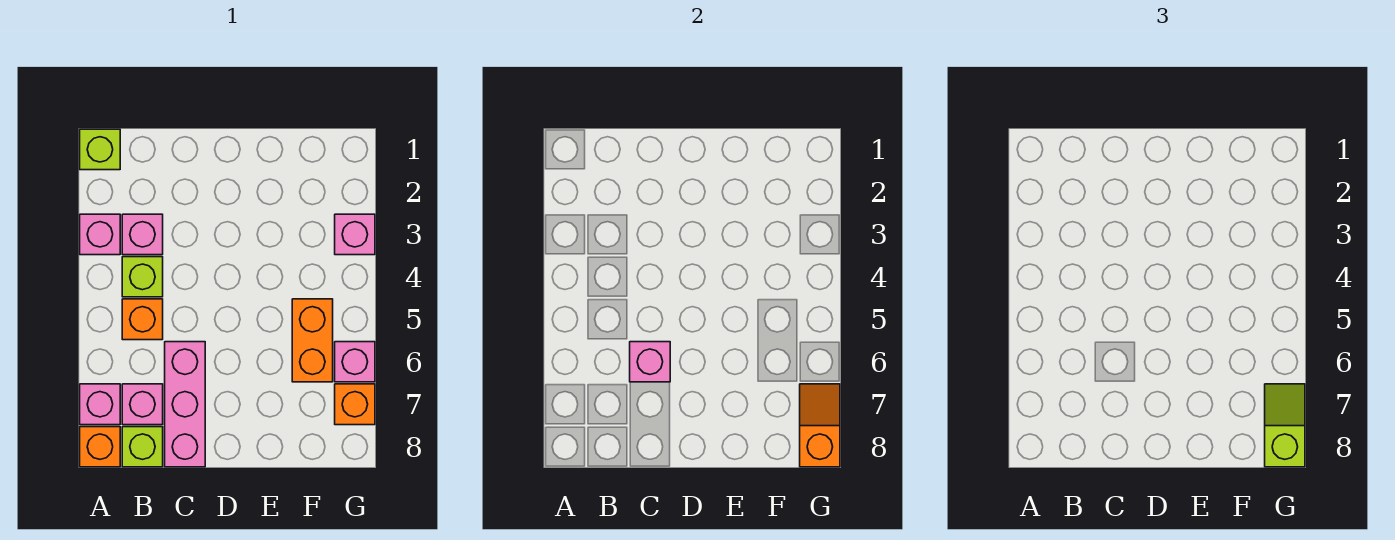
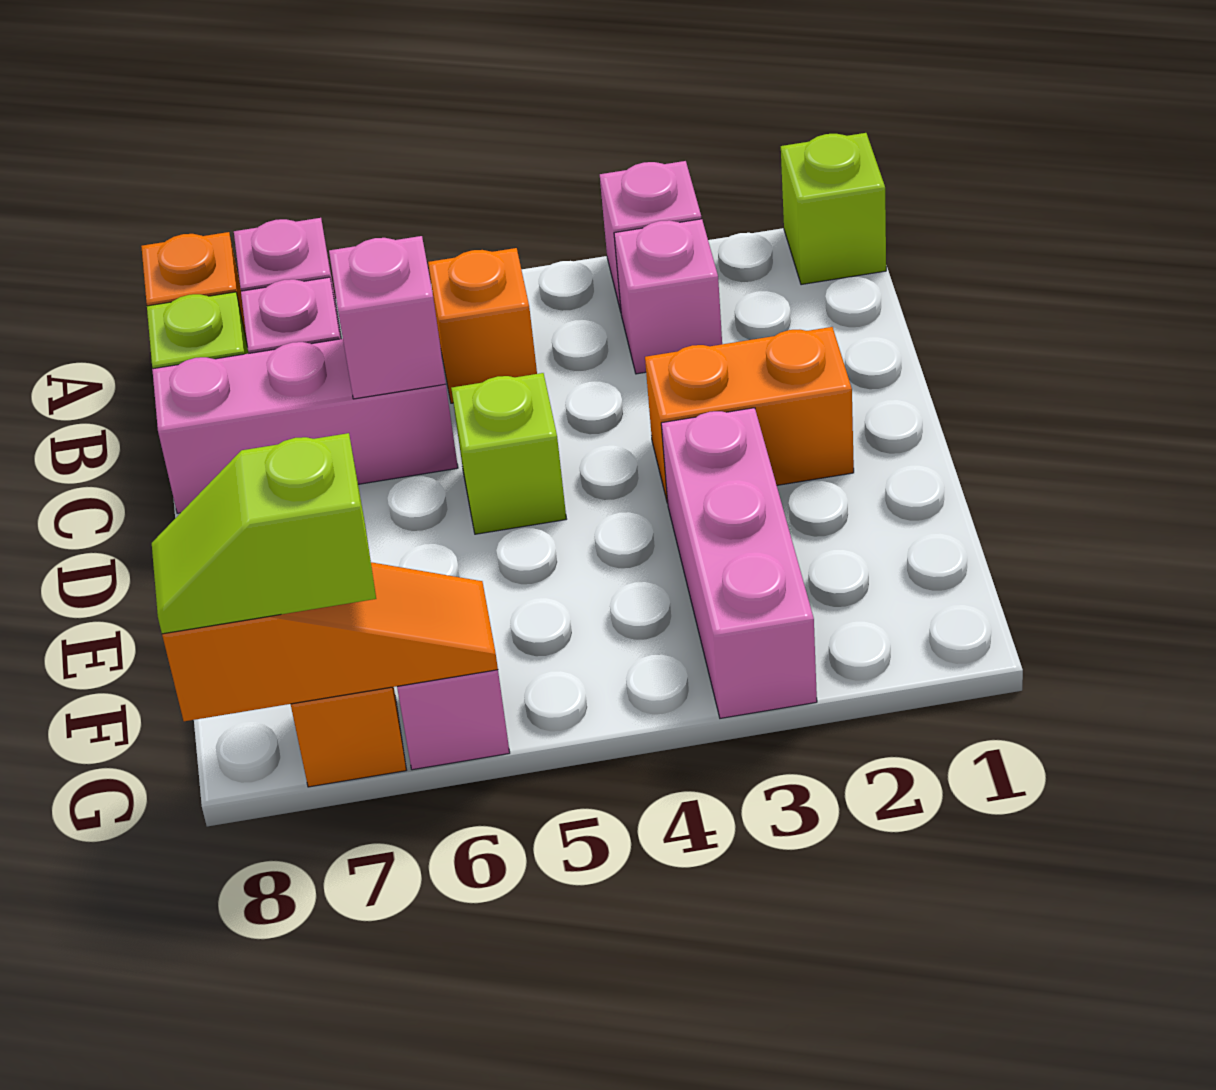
lime 1x1 brick [122,257,163,297] -> lime 1x1 brick moved to [451,373,566,534]
orange 1x2 brick [292,299,333,382] -> orange 1x2 brick moved to [645,327,854,503]
pink 1x1 brick [335,214,375,255] -> pink 1x3 brick [661,408,817,718]
orange 1x2 slope [800,384,840,467] -> orange 1x3 slope [162,562,498,721]
lime 1x2 slope [1265,384,1305,467] -> lime 1x2 slope turned to [152,433,376,634]

